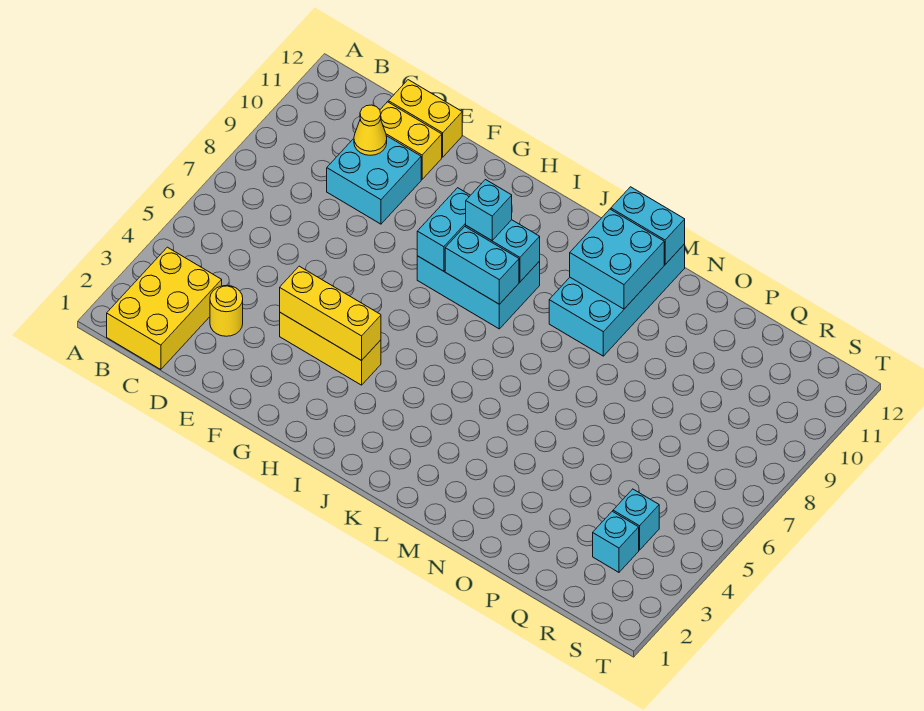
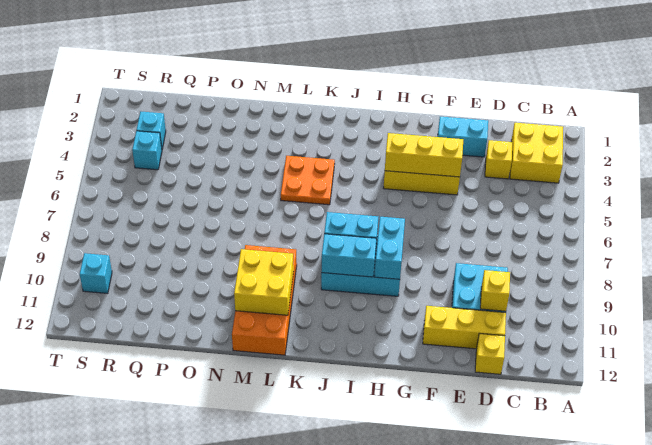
yellow 2x3 brick [107,247,222,370] -> yellow 2x2 brick [510,123,563,183]
yellow 1x1 round brick [210,285,243,336] -> yellow 1x1 brick [485,140,512,179]
yellow 1x1 cone [354,105,387,155] -> yellow 1x1 brick [480,270,510,311]
yellow 1x2 brick [380,102,442,179] -> yellow 1x3 brick [423,306,506,349]
yellow 1x2 brick [388,80,462,157] -> yellow 1x1 brick [475,333,505,374]
cyan 1x1 brick [466,180,512,240] -> cyan 1x1 brick moved to [80,253,112,293]
none -> orange 2x2 plate [281,156,335,205]
cyan 2x4 brick [549,244,685,356] -> orange 2x4 brick [232,245,297,355]
cyan 2x2 brick [570,209,664,309] -> yellow 2x2 brick [234,249,294,315]
cyan 1x2 brick [611,187,685,264] -> cyan 1x2 brick moved to [438,117,488,157]

